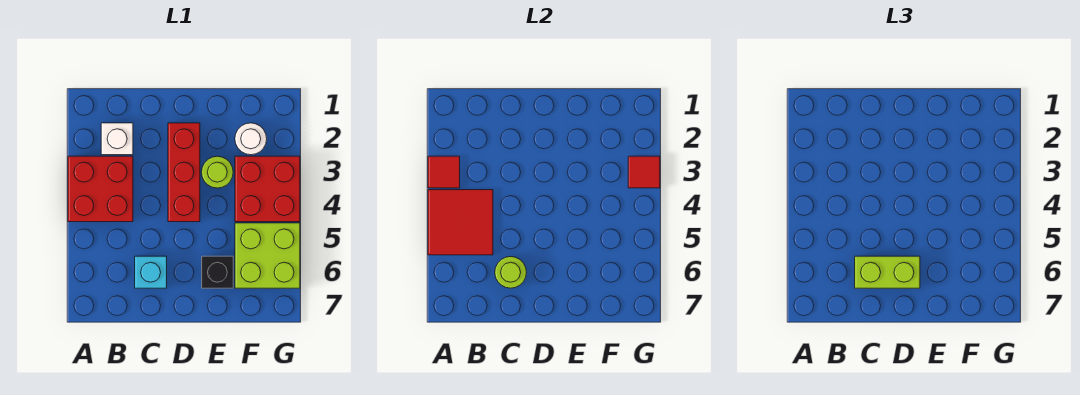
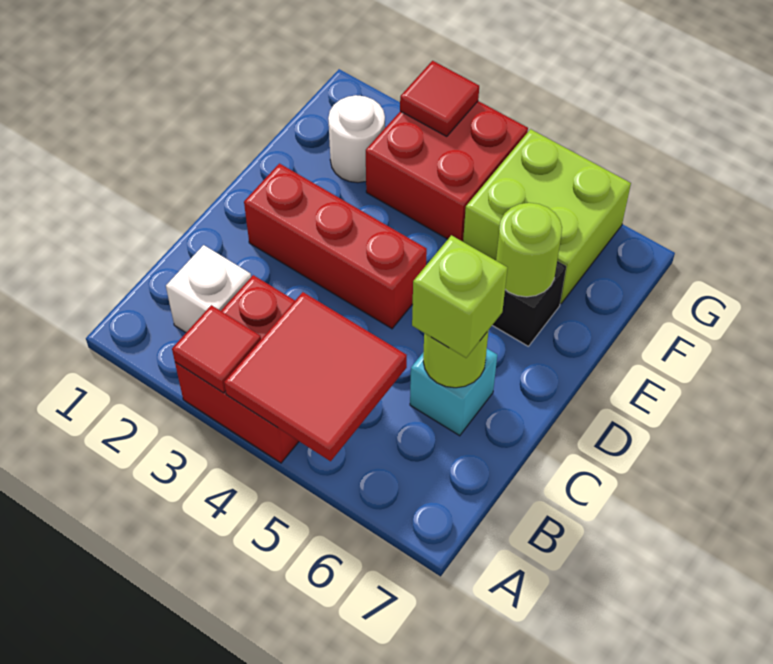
lime 1x2 brick [855,256,920,288] -> lime 1x1 brick [412,235,507,358]
lime 1x1 round brick [202,156,233,188] -> lime 1x1 round brick moved to [496,203,562,297]

